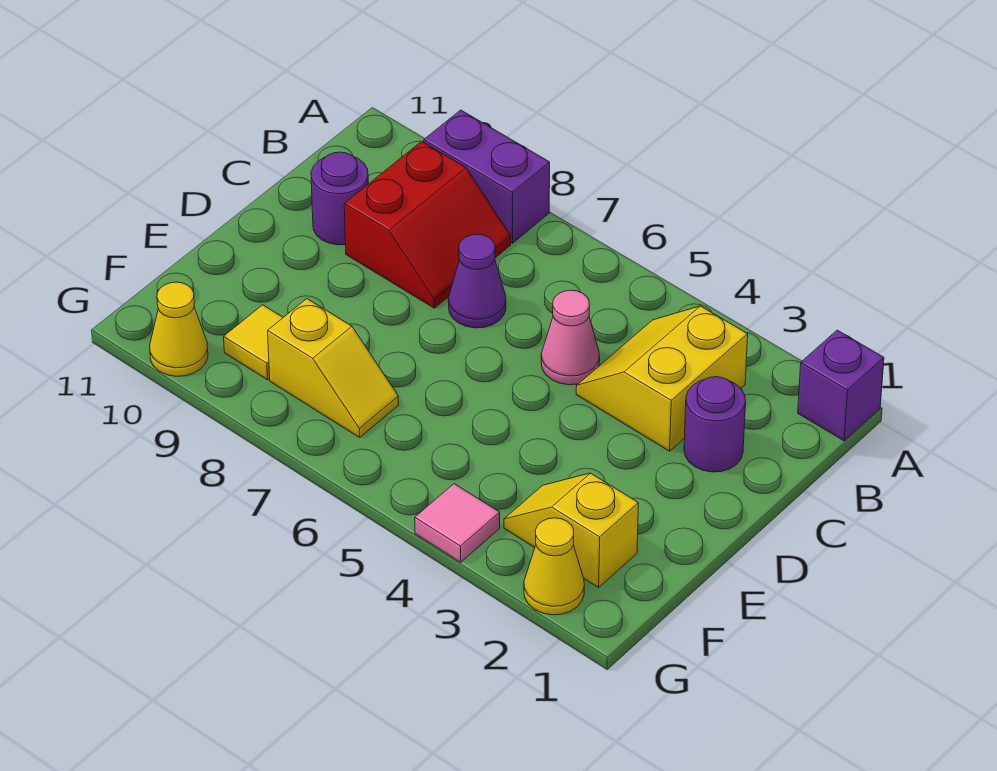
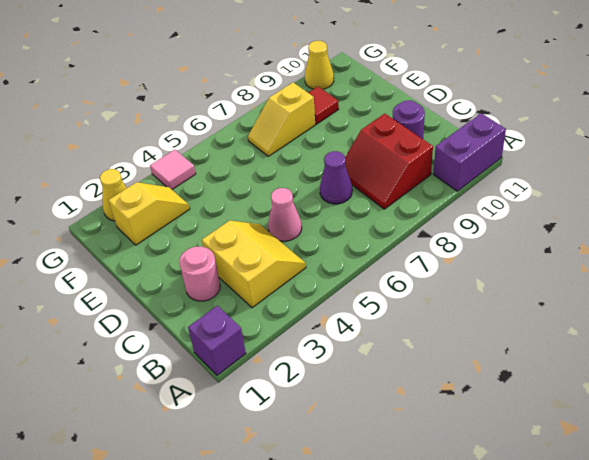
purple 1x2 brick [424,110,550,243] -> purple 1x2 brick moved to [433,113,506,191]
purple 1x1 round brick [684,377,746,472] -> pink 1x1 round brick [179,247,220,301]
yellow 1x1 tile [224,305,283,380] -> red 1x1 tile [308,87,339,124]

